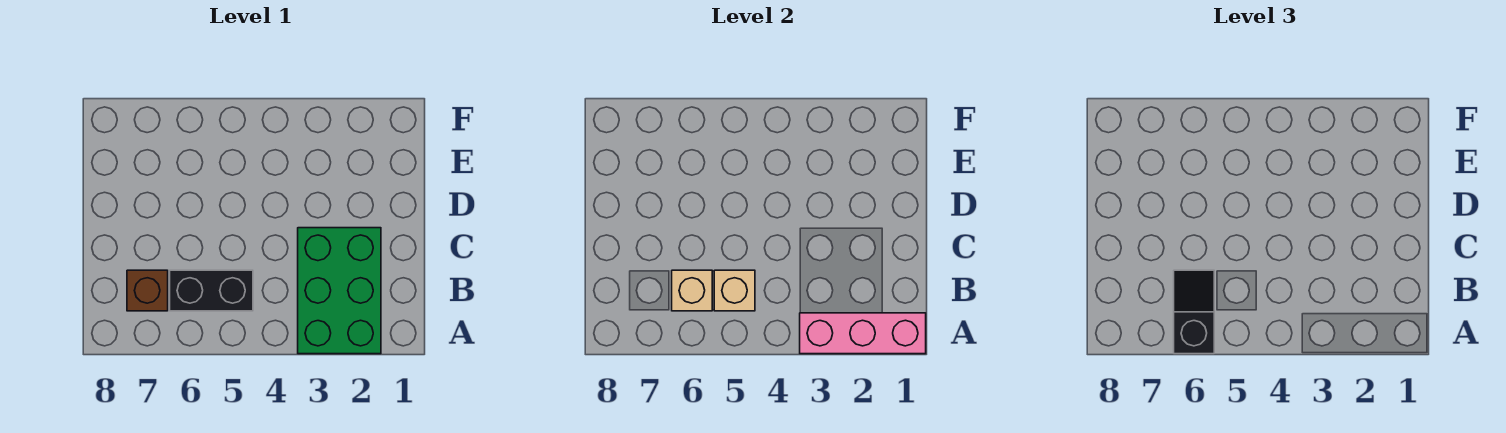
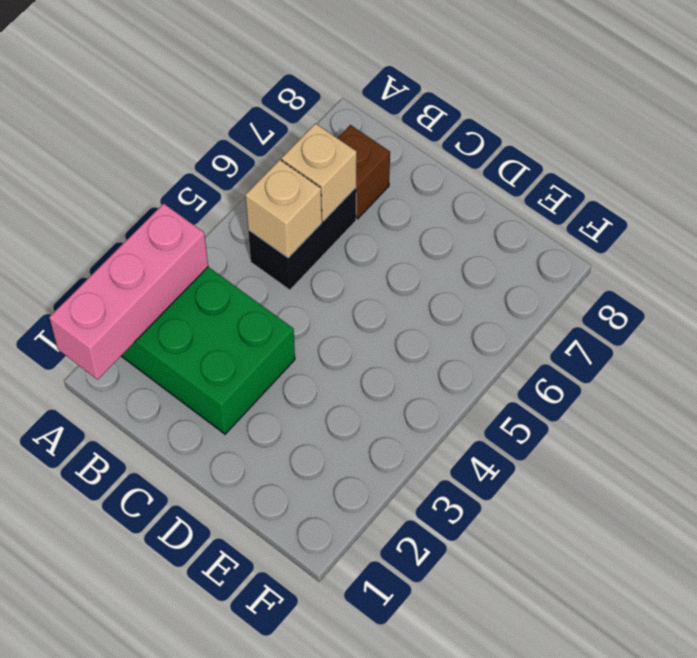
black 1x2 slope [1174,270,1214,354] -> none

